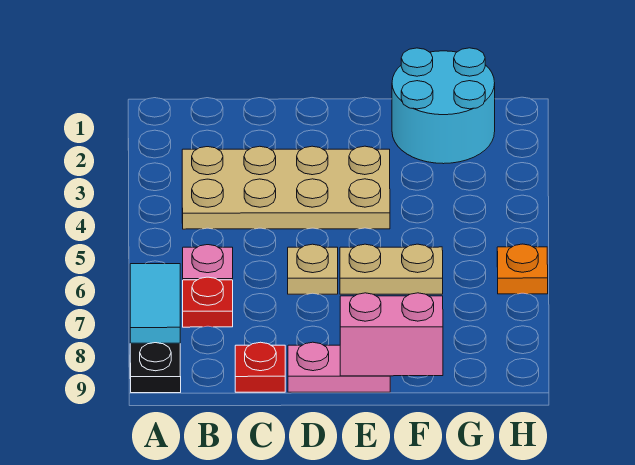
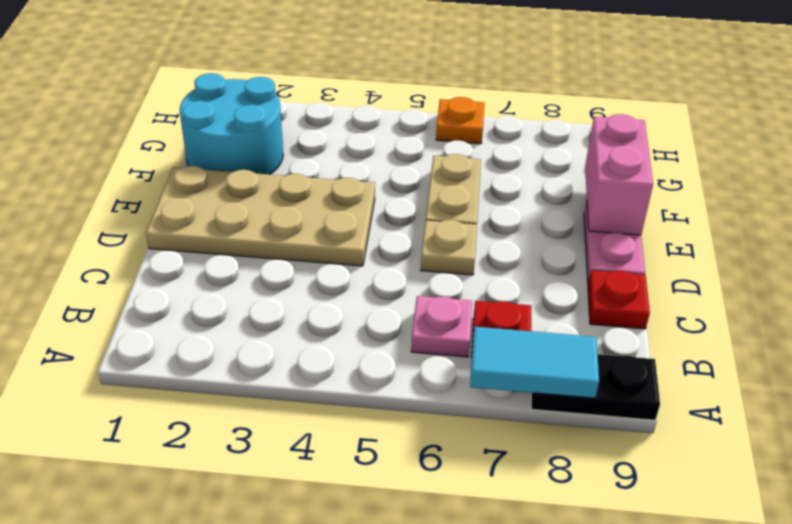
tan 2x4 plate [182,146,390,229] -> tan 2x4 plate turned to [146,166,375,266]

